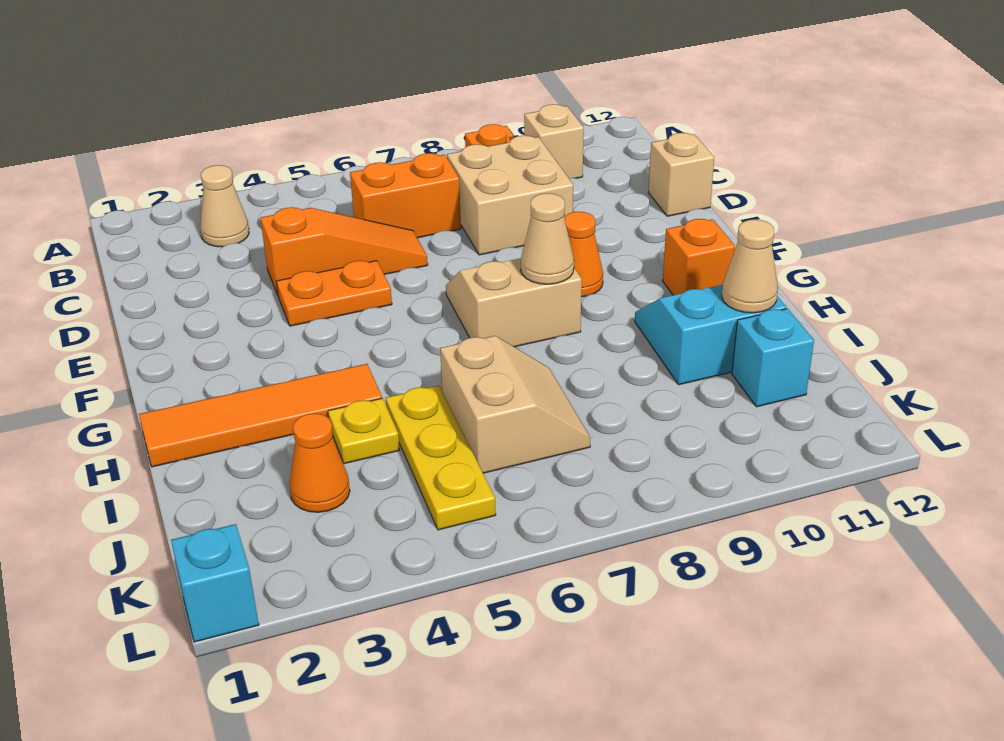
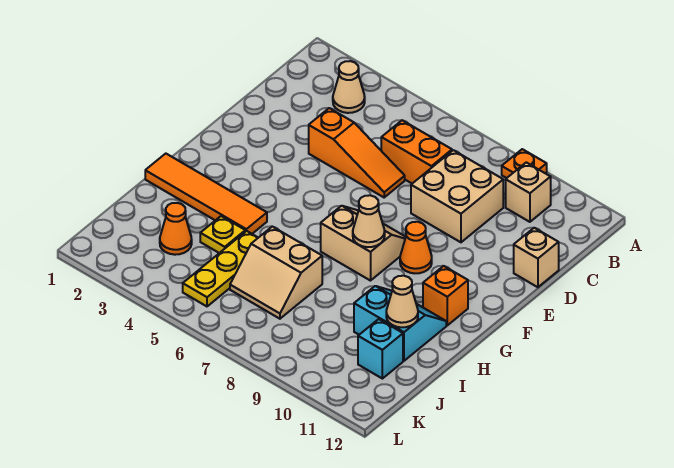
orange 1x2 plate [276,261,392,326] -> none
tan 2x2 slope [440,336,591,473] -> tan 2x2 slope turned to [230,227,322,319]
cyan 1x1 brick [171,524,259,642] -> none

